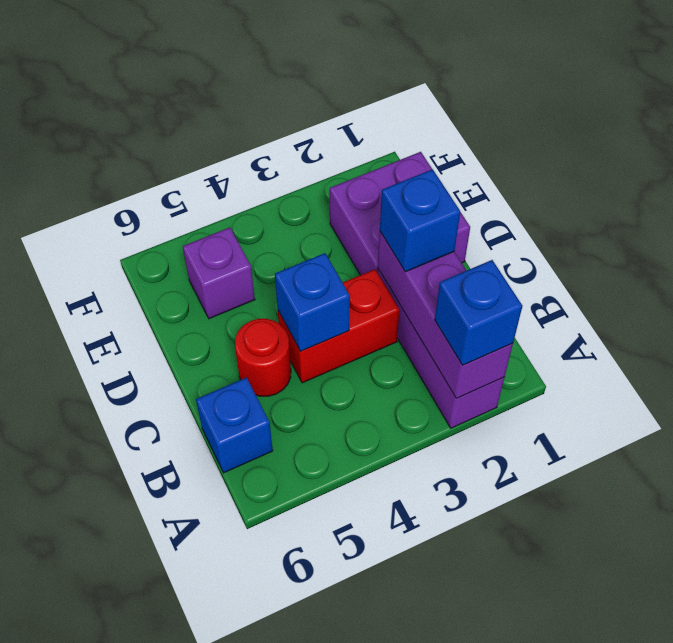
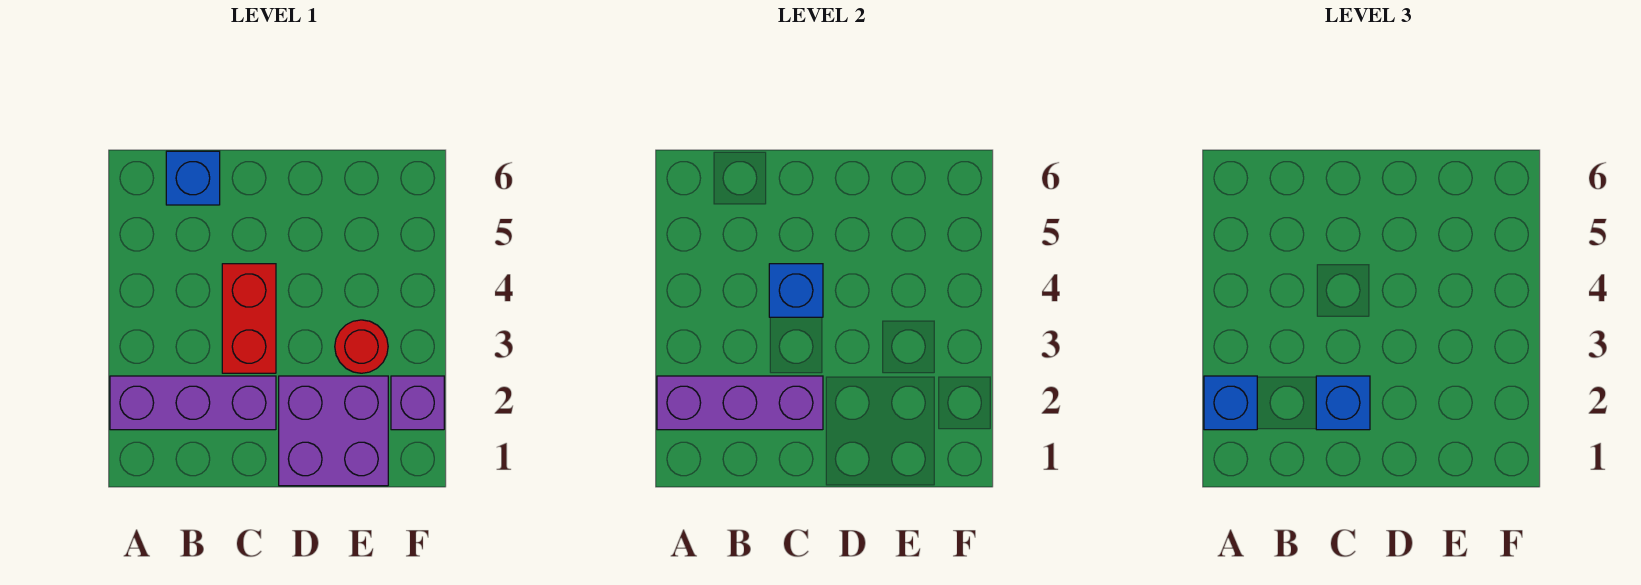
red 1x1 round brick [235,319,291,396] -> red 1x1 round brick moved to [335,320,388,373]
purple 1x1 brick [183,227,255,319] -> purple 1x1 brick moved to [391,376,444,430]

